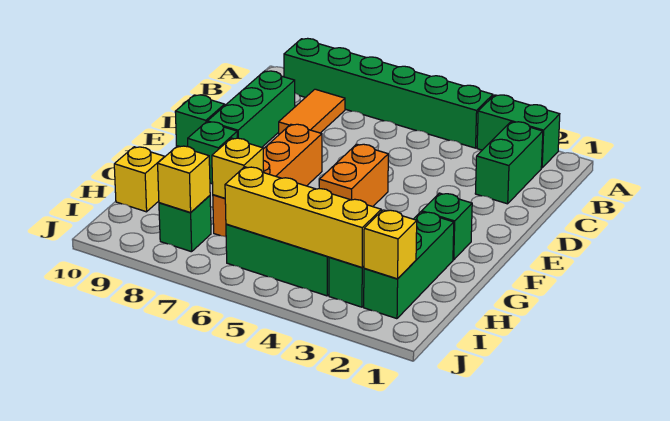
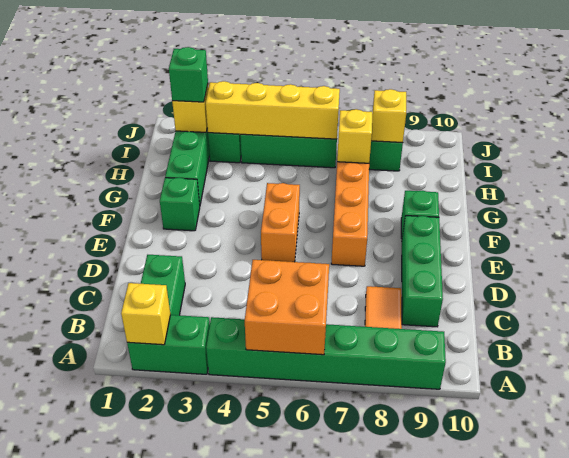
none -> orange 2x2 brick [245,260,329,355]
green 1x1 brick [175,95,225,147] -> green 1x1 brick moved to [169,47,208,102]
yellow 1x1 brick [114,147,164,212] -> yellow 1x1 brick moved to [121,283,170,345]

